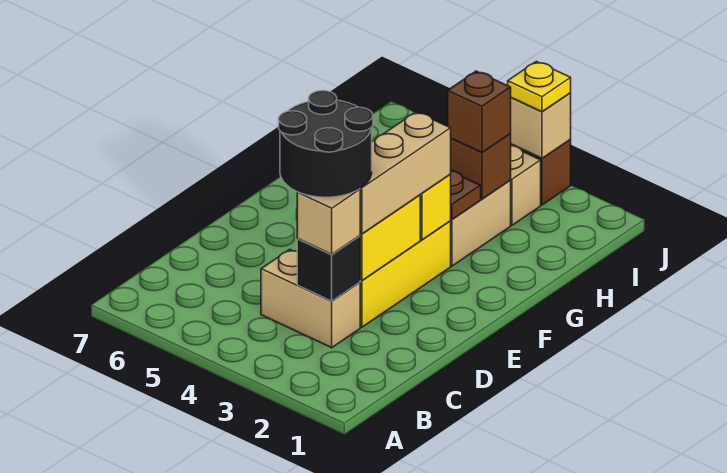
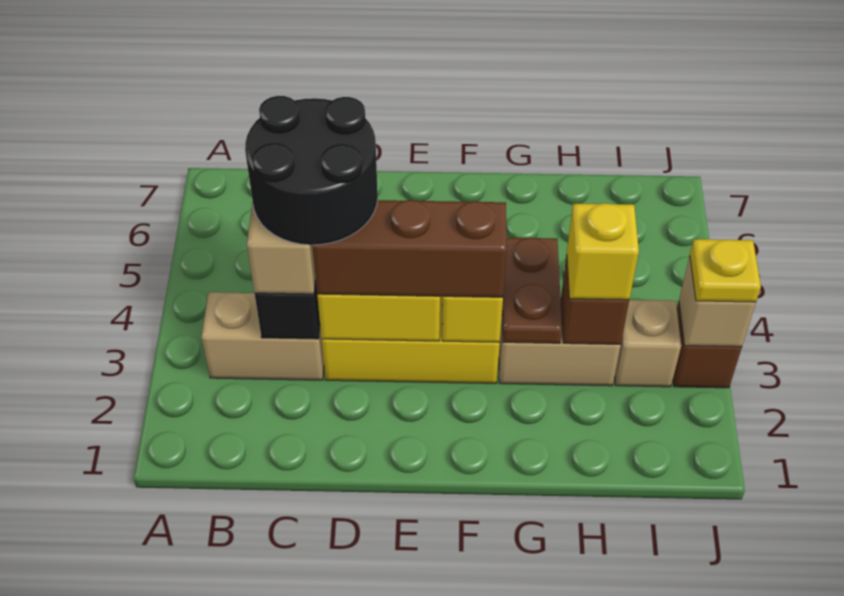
tan 1x2 brick [261,249,360,348] -> tan 1x2 brick turned to [202,292,324,380]
tan 1x3 brick [360,112,451,234] -> brown 1x3 brick [313,200,507,297]
brown 1x1 brick [448,71,511,152] -> yellow 1x1 brick [567,203,639,300]

